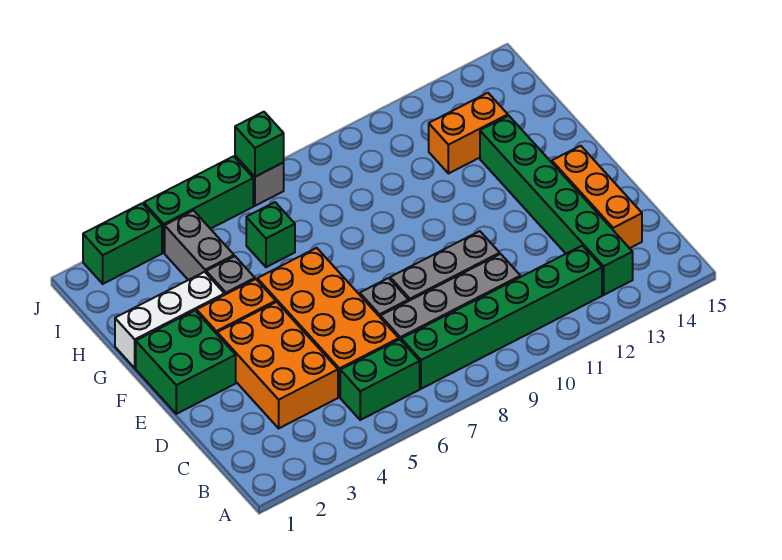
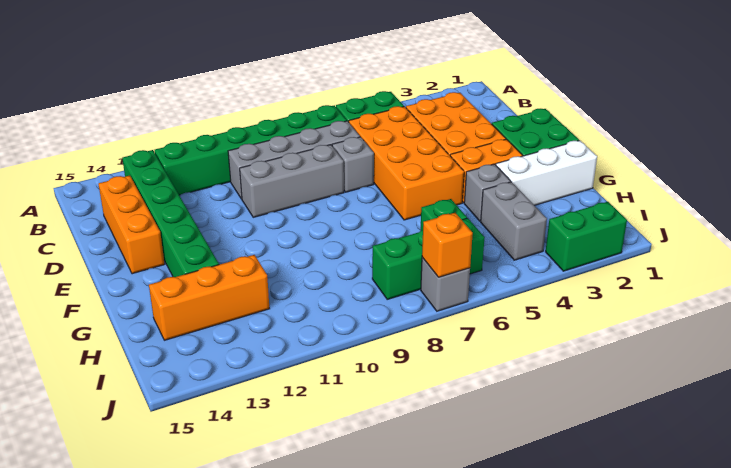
orange 1x2 brick [429,93,508,174] -> orange 1x3 brick [149,255,270,340]
green 1x3 brick [144,156,253,253] -> green 1x3 brick moved to [372,218,485,299]
green 1x1 brick [235,112,284,177] -> orange 1x1 brick [422,213,473,277]

